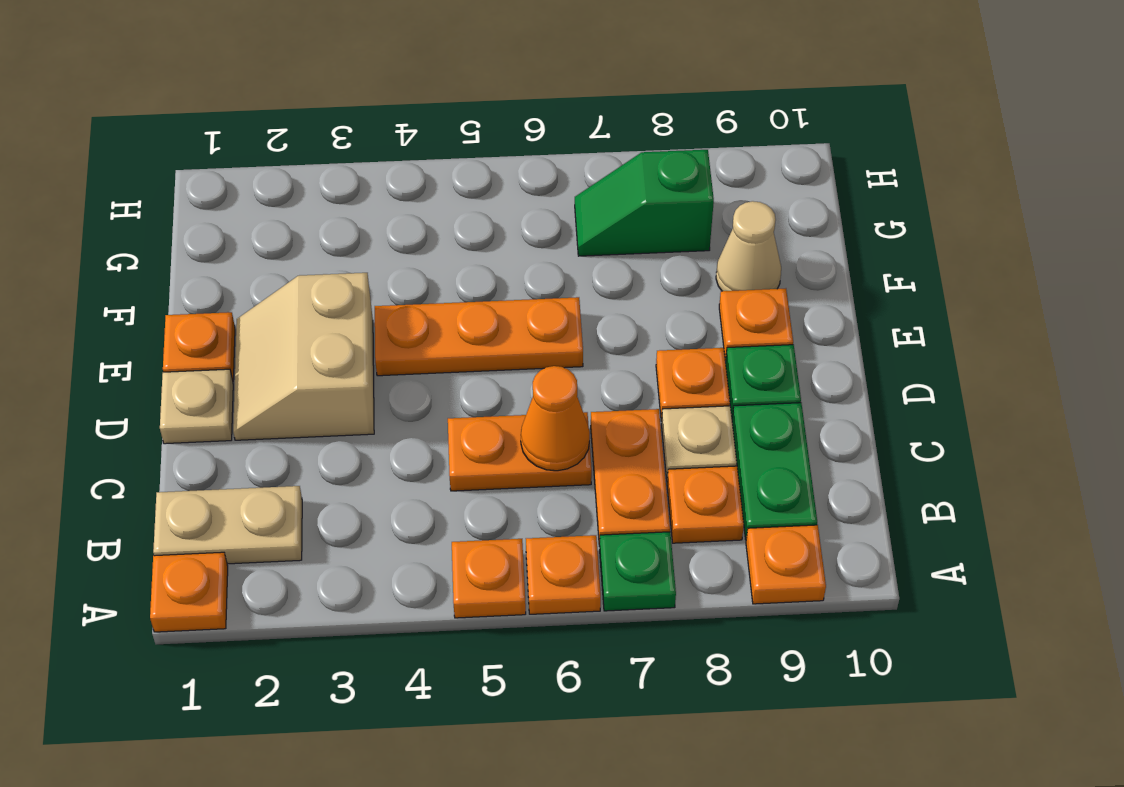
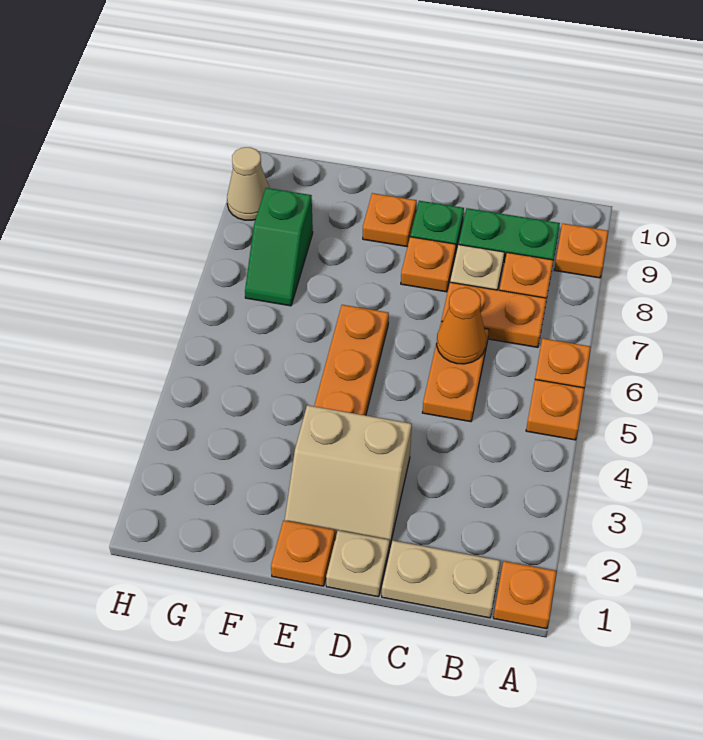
green 1x1 plate [600,532,676,611] -> none
tan 1x2 plate [153,486,302,564] -> tan 1x2 plate turned to [382,541,500,618]
tan 1x1 cone [716,201,781,291] -> tan 1x1 cone moved to [227,147,269,220]

